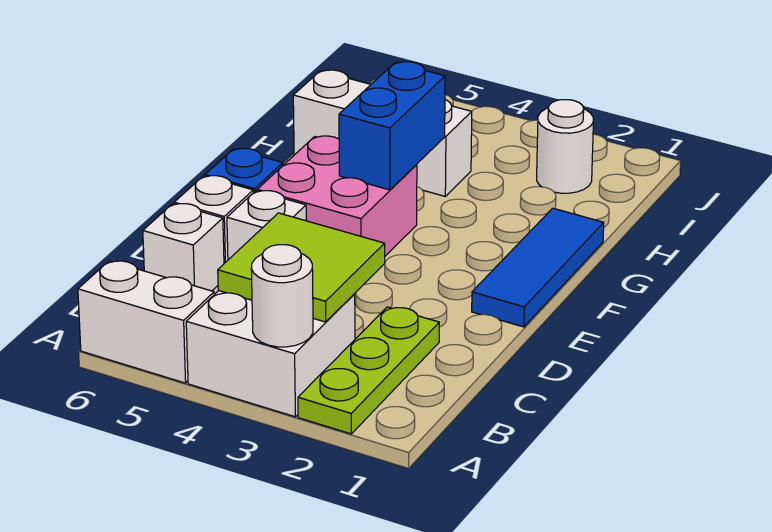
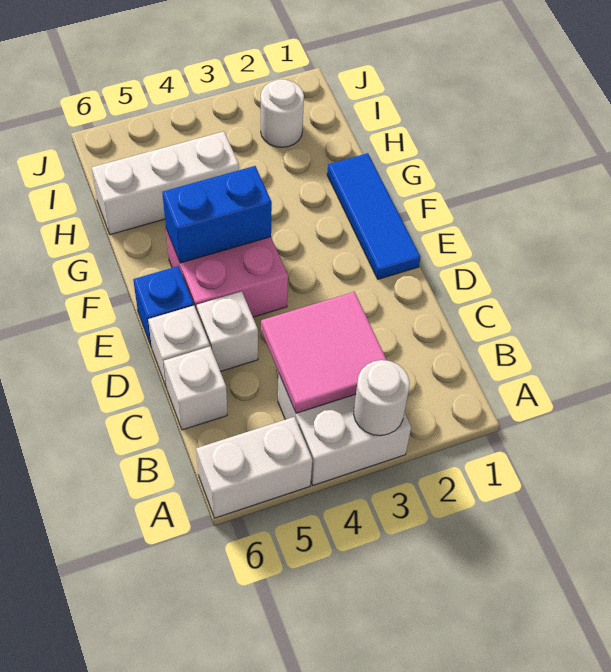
lime 1x3 plate [298,307,439,434] -> none
lime 2x2 tile [218,213,385,322] -> pink 2x2 tile [261,292,387,413]
blue 1x2 brick [339,62,445,190] -> blue 1x2 brick turned to [162,166,272,263]

